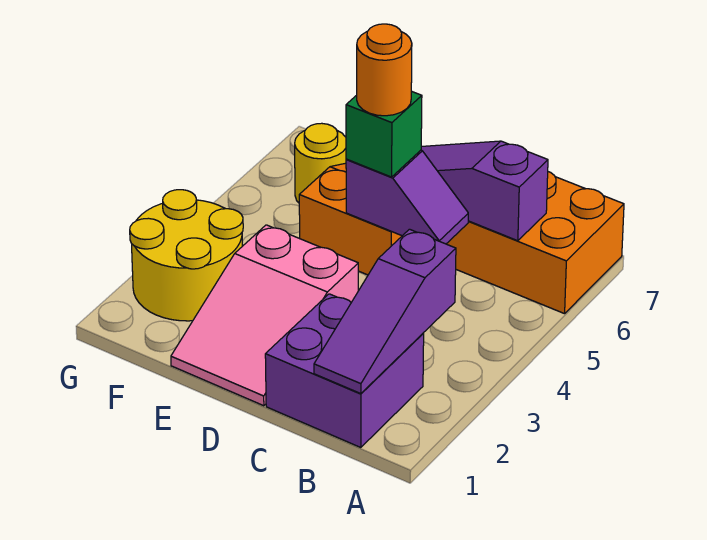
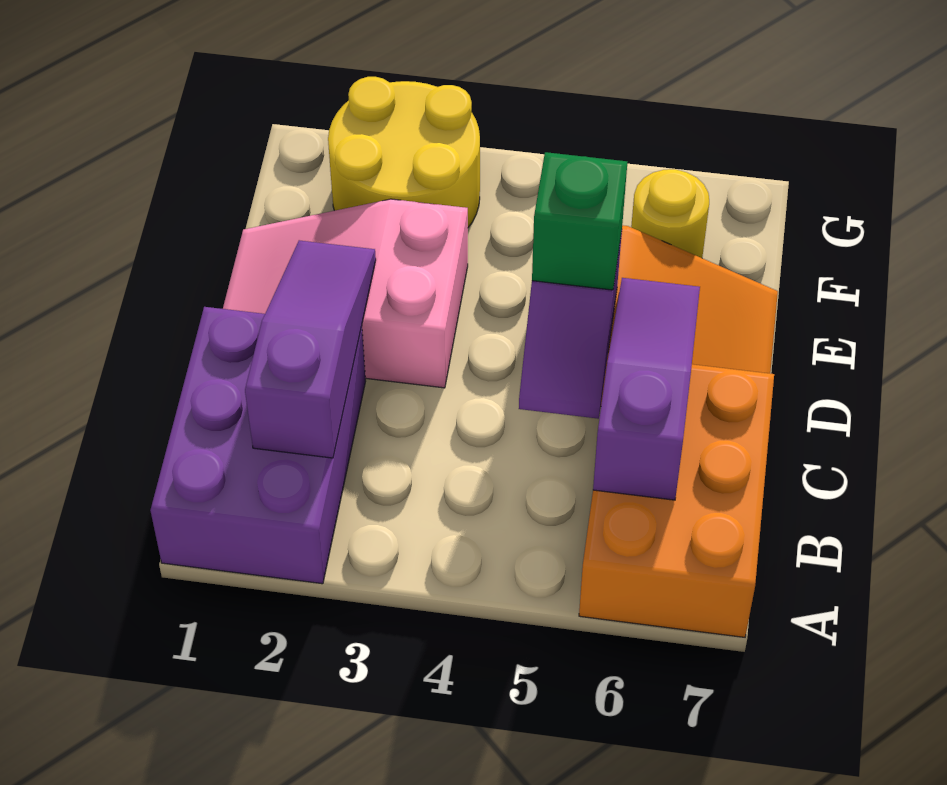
purple 2x2 brick [265,294,424,448] -> purple 2x3 brick [150,307,366,584]
purple 1x3 slope [314,229,456,394] -> purple 1x3 slope turned to [245,240,376,458]
orange 1x1 round brick [357,24,412,116] -> none

